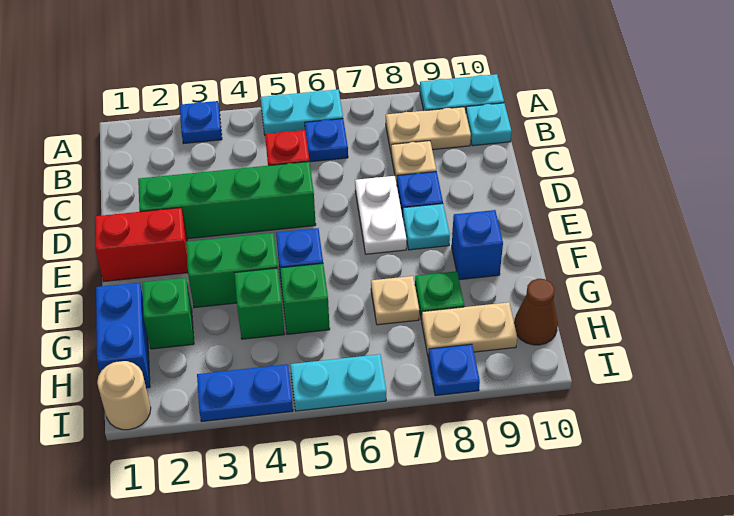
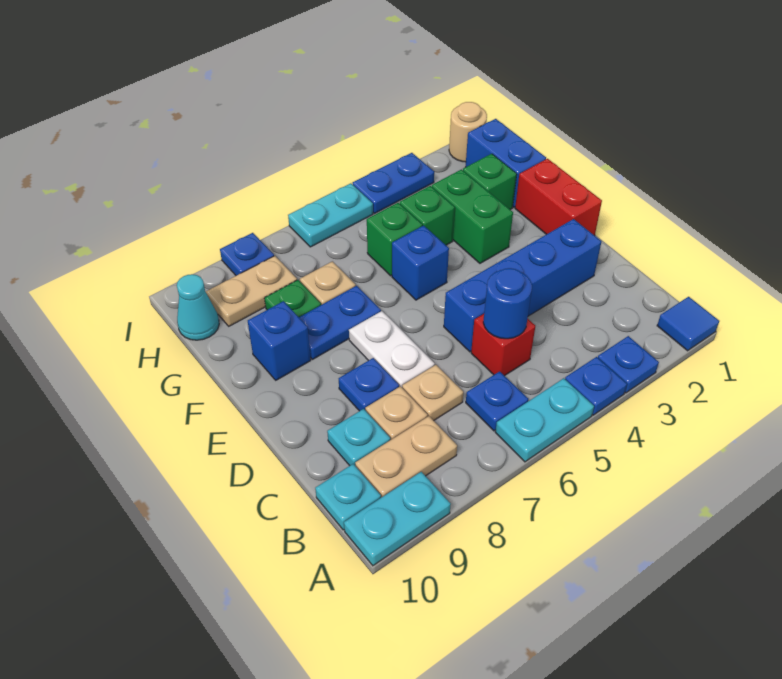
none -> blue 1x1 tile [657,297,719,351]
none -> blue 1x1 plate [565,357,627,415]
none -> blue 1x1 round brick [483,268,532,339]
none -> tan 1x1 plate [402,365,463,421]
green 1x4 brick [138,162,316,239] -> blue 1x4 brick [444,219,601,352]
red 1x2 brick [95,208,188,281] -> red 1x2 brick turned to [515,159,602,236]
cyan 1x1 plate [402,204,450,250] -> cyan 1x1 plate moved to [327,409,390,466]
green 1x2 brick [186,233,278,308] -> green 1x2 brick turned to [432,170,513,263]
none -> blue 1x2 plate [299,286,381,359]
brown 1x1 cone [514,279,558,345] -> cyan 1x1 cone [177,274,219,340]

